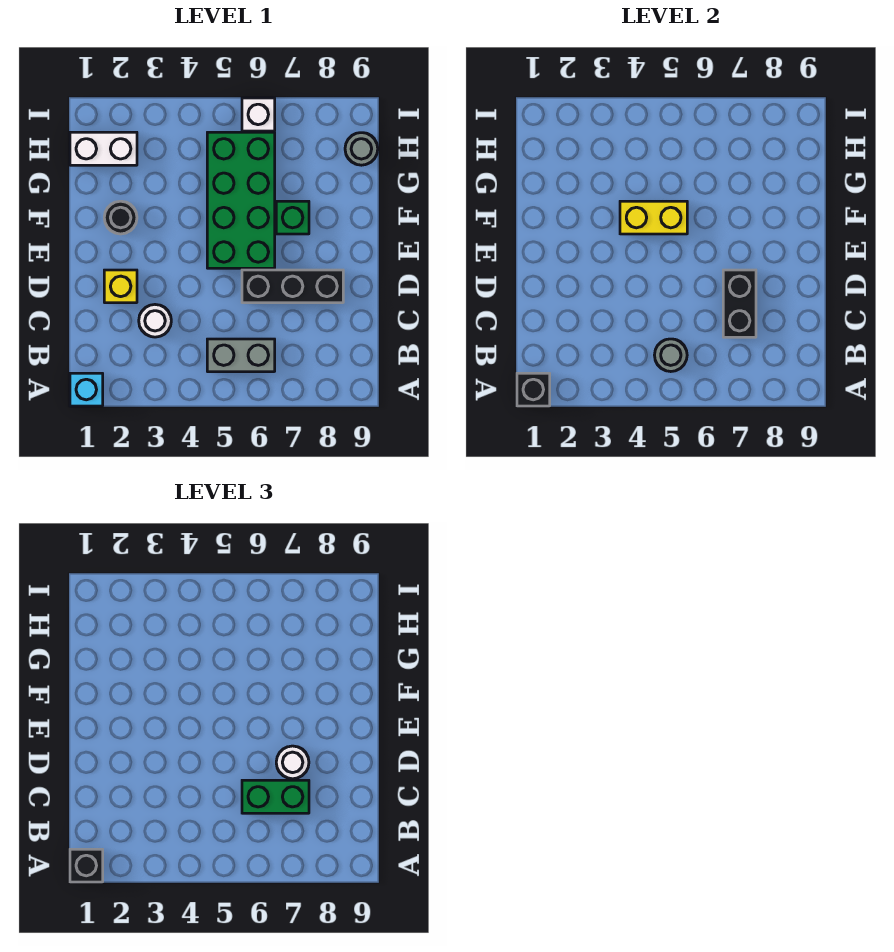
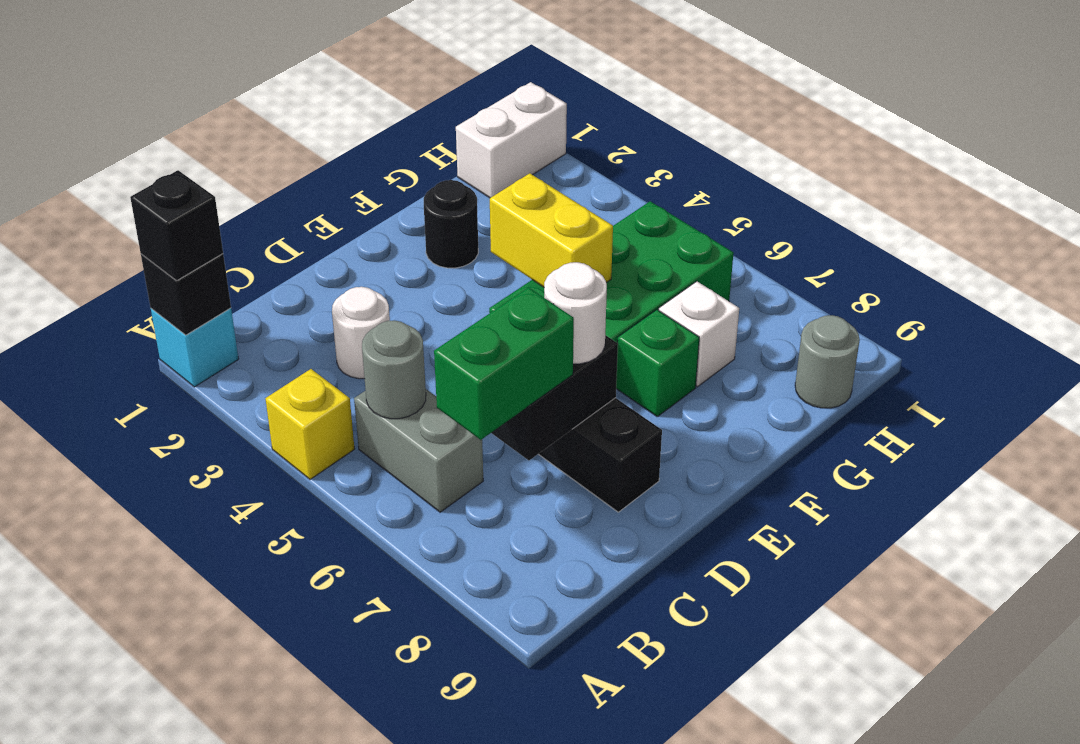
green 1x2 brick [242,780,309,813] -> green 1x2 brick turned to [434,288,574,440]
yellow 1x1 brick [104,270,137,303] -> yellow 1x1 brick moved to [265,369,354,479]
white 1x2 brick [70,132,137,165] -> white 1x2 brick turned to [456,82,567,198]
white 1x1 brick [242,98,275,131] -> white 1x1 brick moved to [659,281,739,387]

